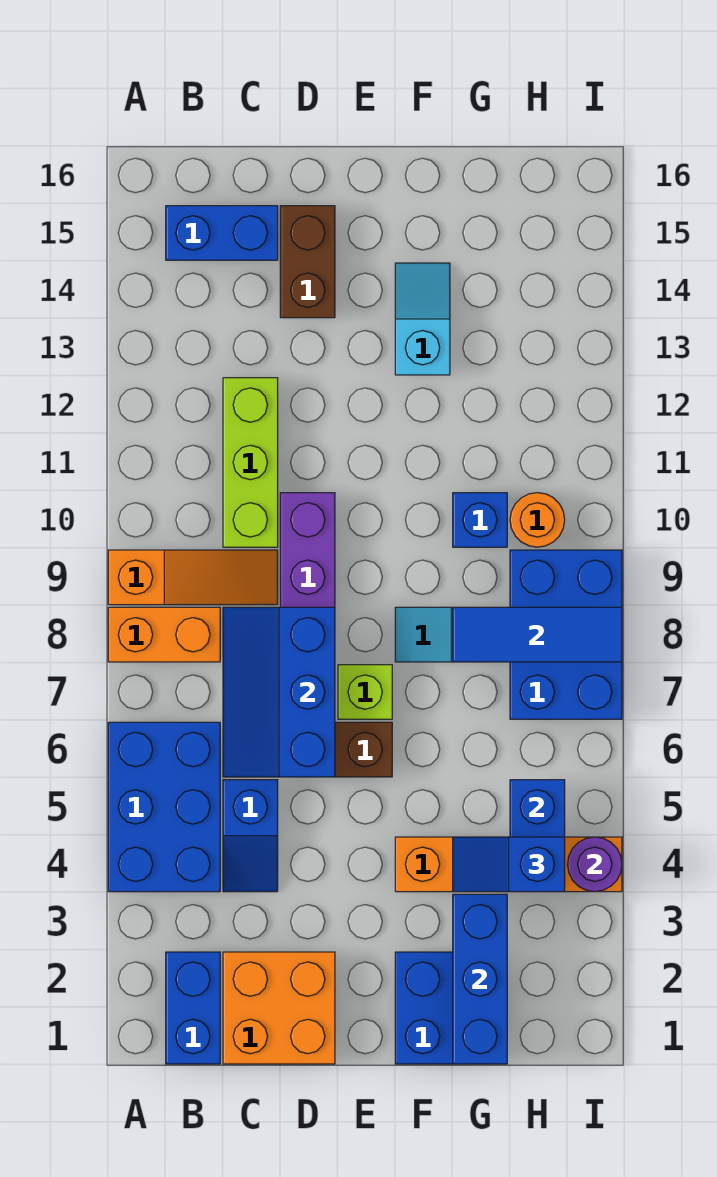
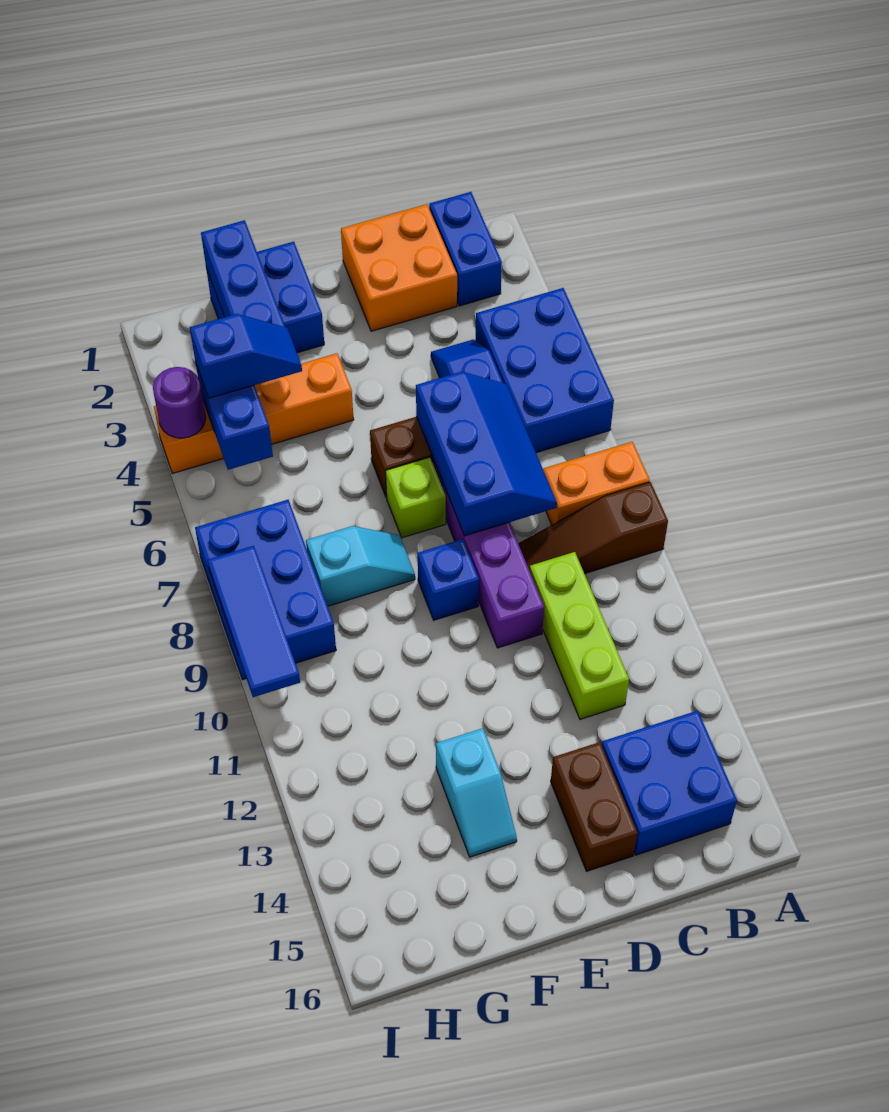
orange 1x3 slope [108,550,278,605] -> brown 1x3 slope [518,482,668,574]
blue 1x2 brick [166,206,278,260] -> blue 2x2 brick [602,711,737,855]
blue 1x3 tile [453,607,622,662] -> blue 1x3 tile turned to [208,546,300,697]
blue 1x1 brick [453,493,507,547] -> blue 1x1 brick moved to [418,539,479,620]
orange 1x1 round brick [510,493,565,547] -> none

